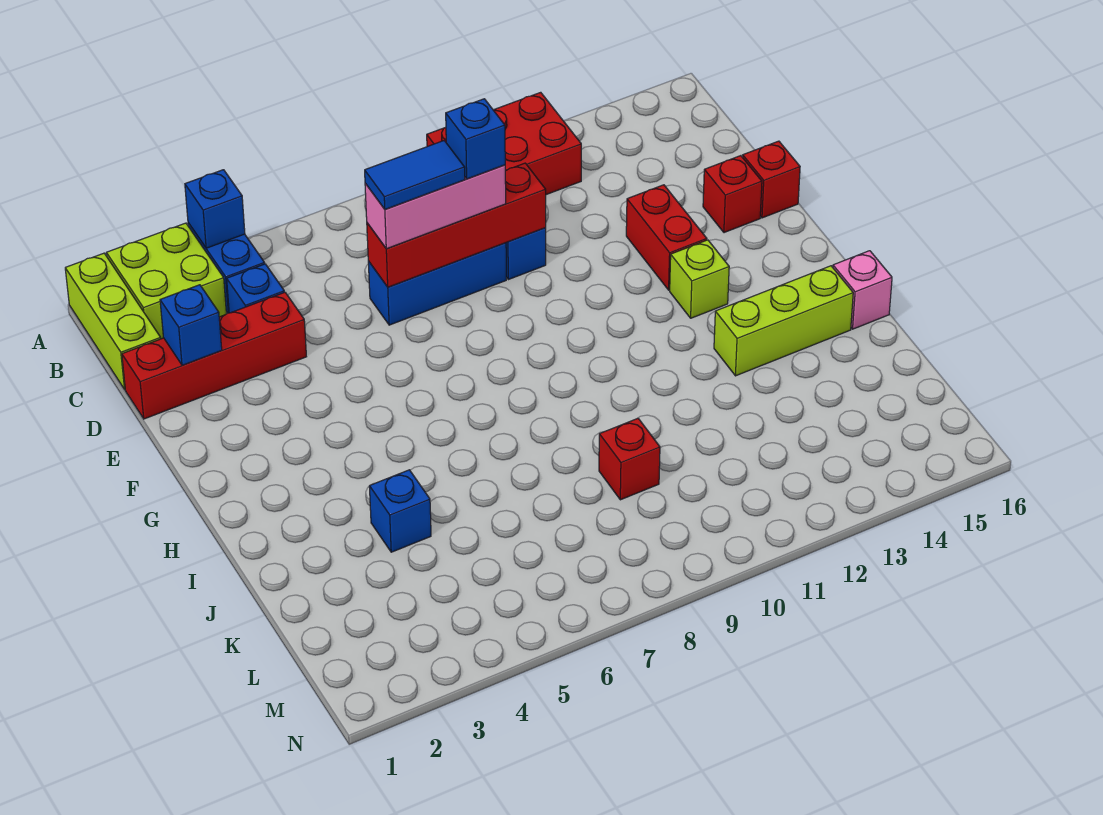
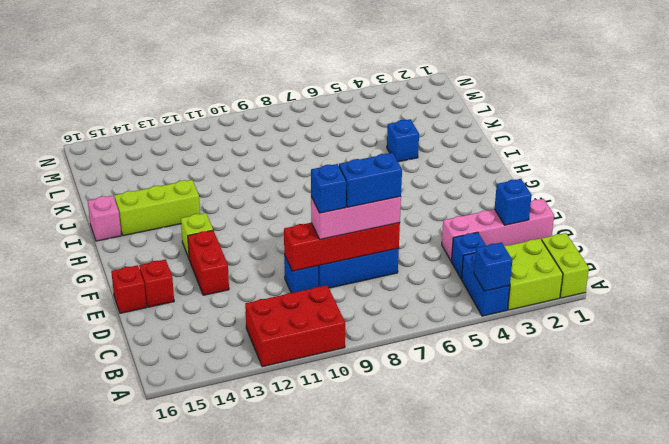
lime 1x3 brick [65,253,161,389] -> lime 1x2 brick [542,233,589,298]
red 1x4 brick [122,292,306,419] -> pink 1x4 brick [442,199,554,261]
blue 1x2 tile [365,141,465,210] -> blue 1x2 brick [339,153,402,207]
red 1x1 brick [599,418,660,500] -> none

